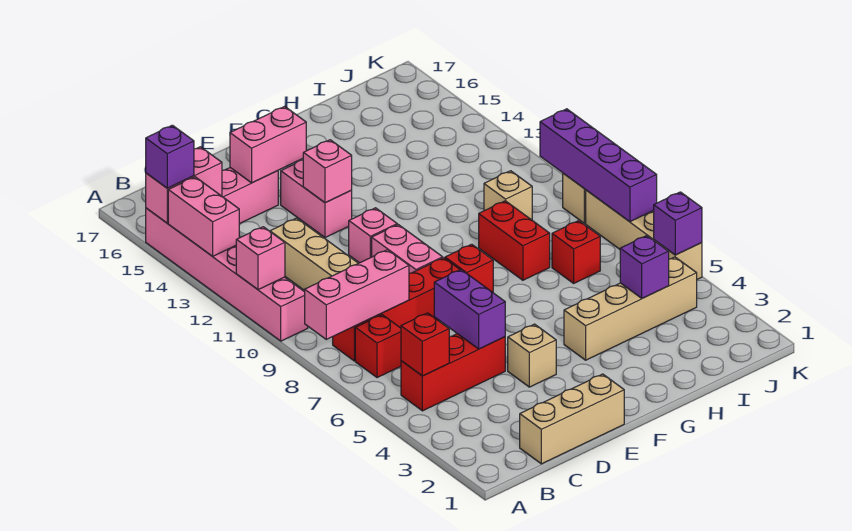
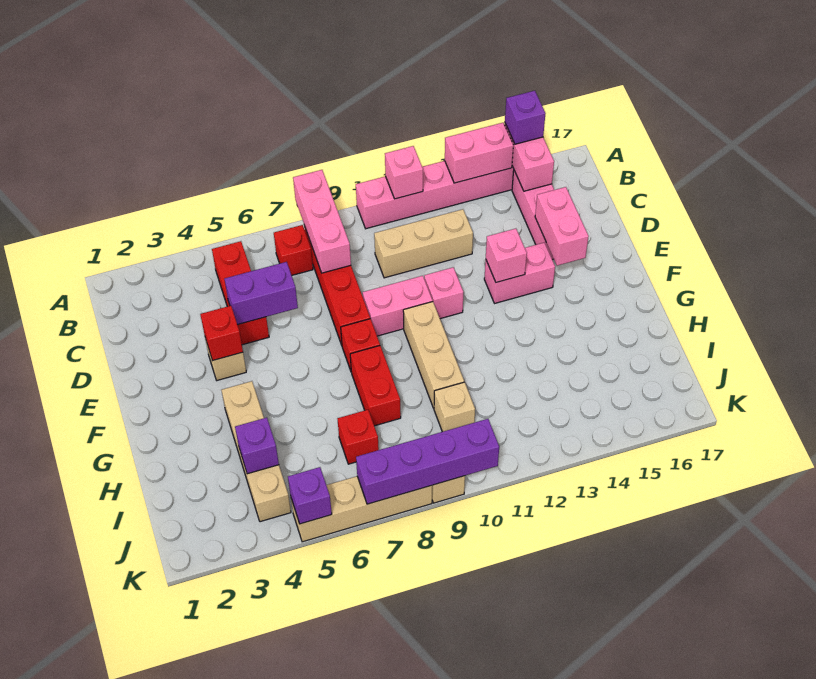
red 1x1 brick [401,313,449,376] -> red 1x1 brick moved to [200,306,243,361]
tan 1x3 brick [520,374,624,464] -> tan 1x3 brick moved to [403,302,464,408]
red 1x2 brick [479,201,550,280] -> red 1x2 brick turned to [350,346,401,426]

